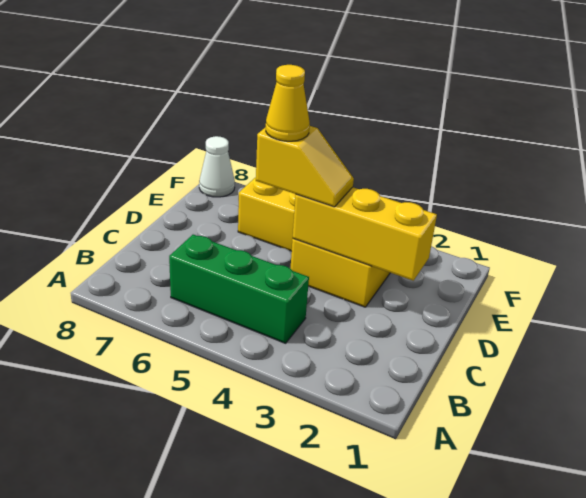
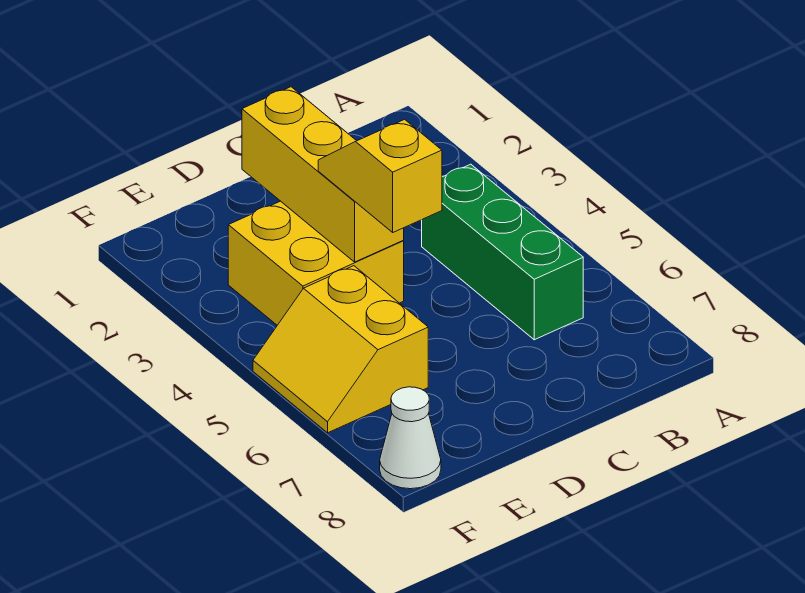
yellow 1x1 cone [266,65,310,141] -> none

